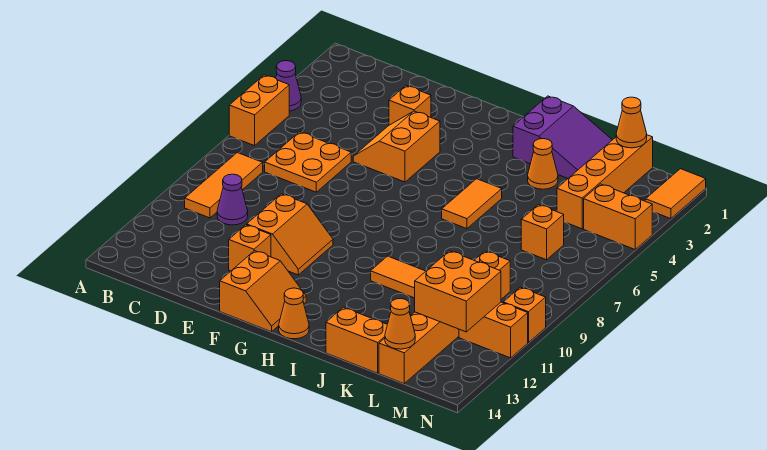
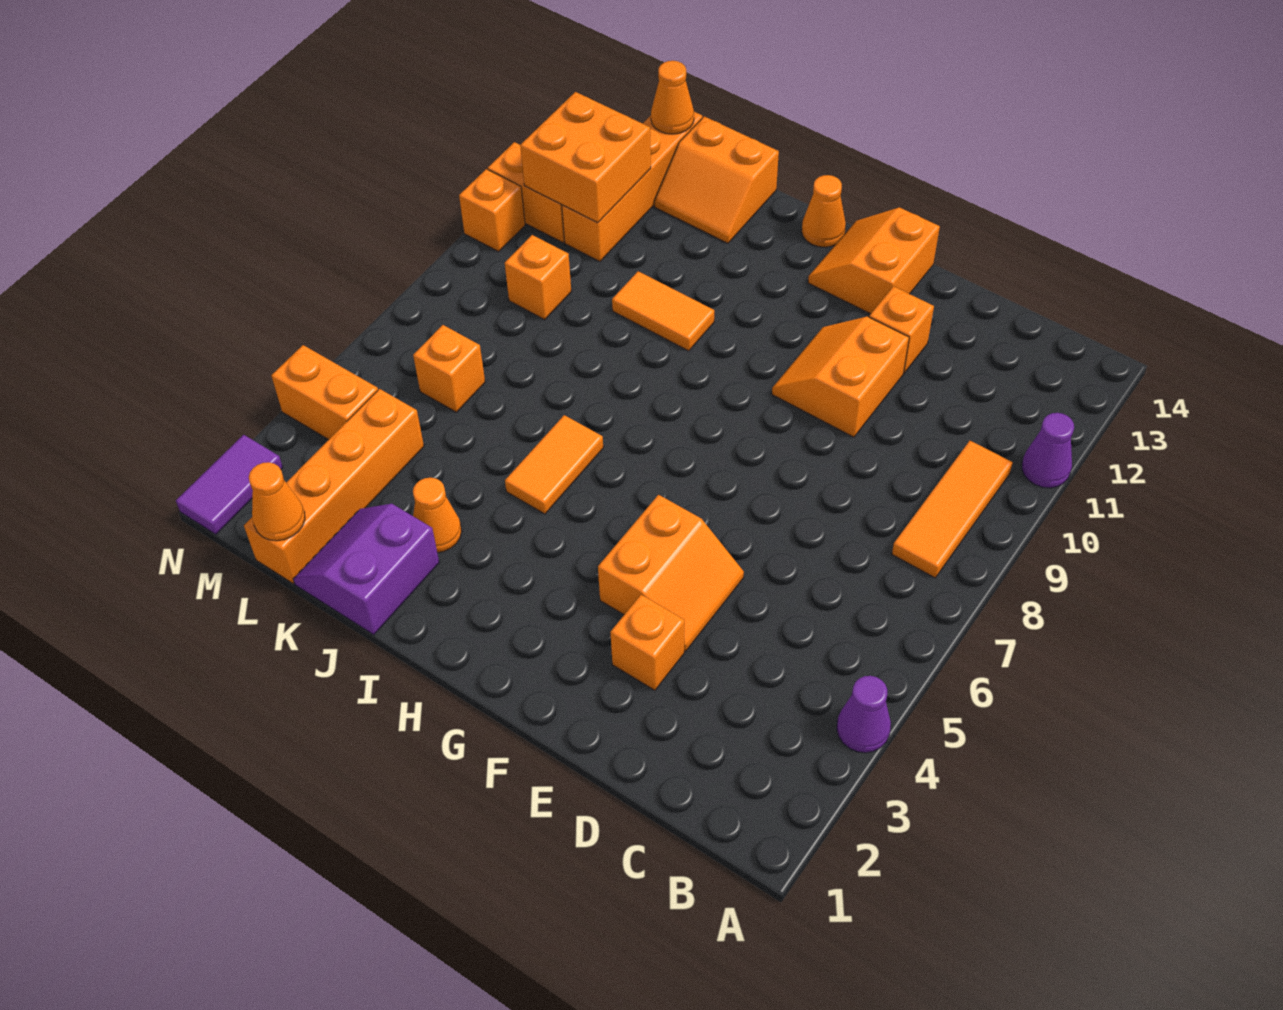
orange 1x2 brick [229,75,289,146] -> none
orange 2x2 plate [265,132,351,192] -> none
purple 1x1 cone [217,174,248,225] -> purple 1x1 cone moved to [1022,413,1074,488]
purple 2x3 slope [513,96,612,178] -> purple 2x2 slope [293,504,439,635]
orange 1x2 tile [646,169,706,219] -> purple 1x2 tile [176,435,283,534]

